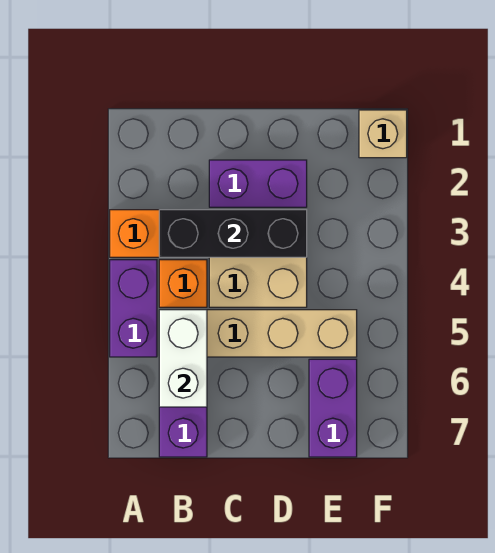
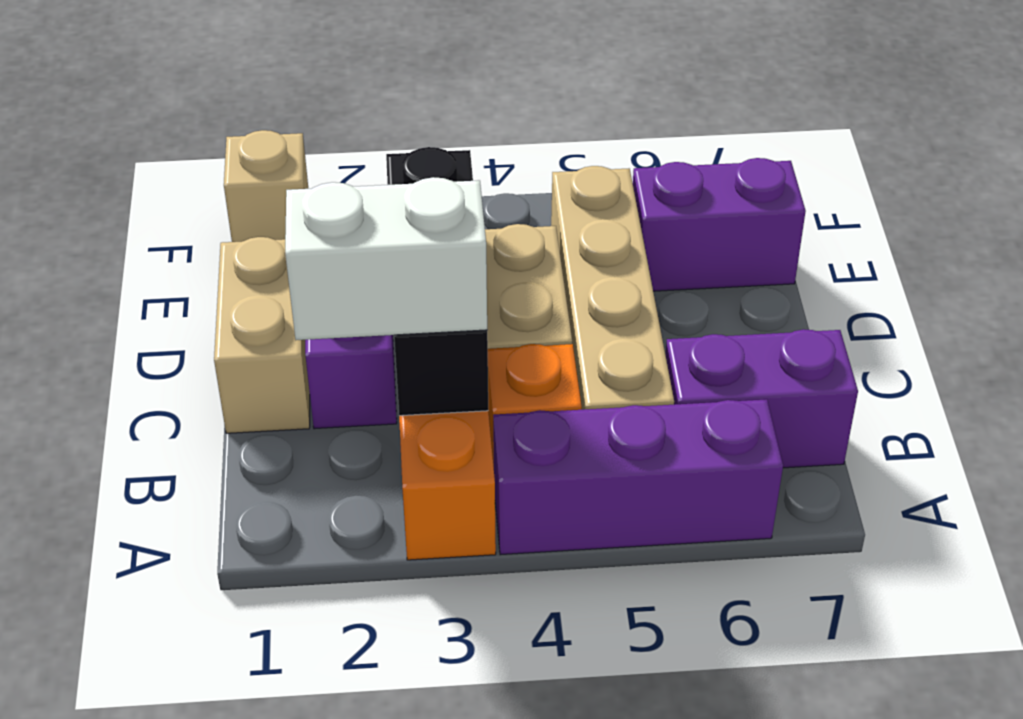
purple 1x2 brick [110,260,157,357] -> purple 1x3 brick [493,399,783,555]
white 1x2 brick [159,310,207,407] -> white 1x2 brick moved to [285,177,487,340]
none -> tan 1x2 brick [214,237,310,433]

